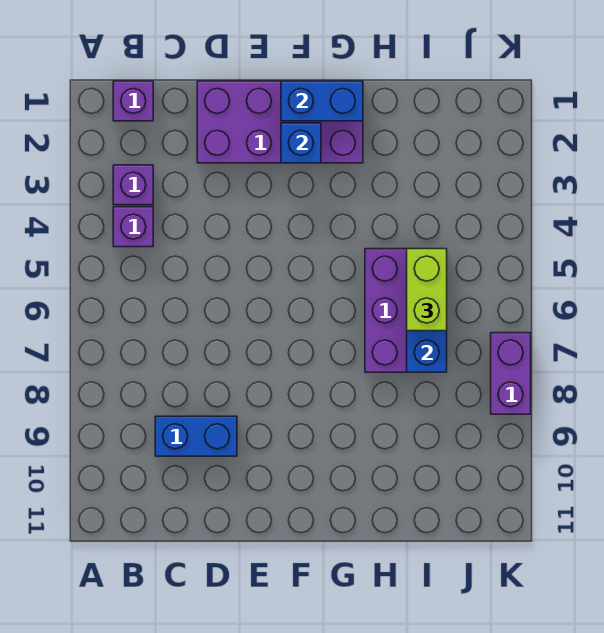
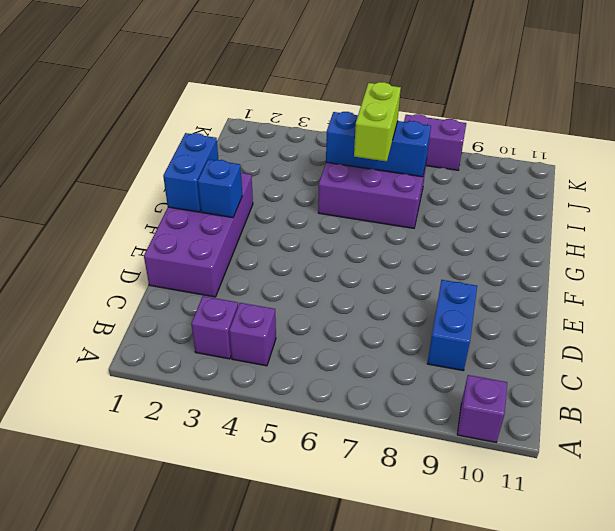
purple 1x1 brick [113,81,153,121] -> purple 1x1 brick moved to [457,375,507,442]
lime 1x2 brick [407,249,447,331] -> lime 1x2 brick turned to [354,82,401,161]

